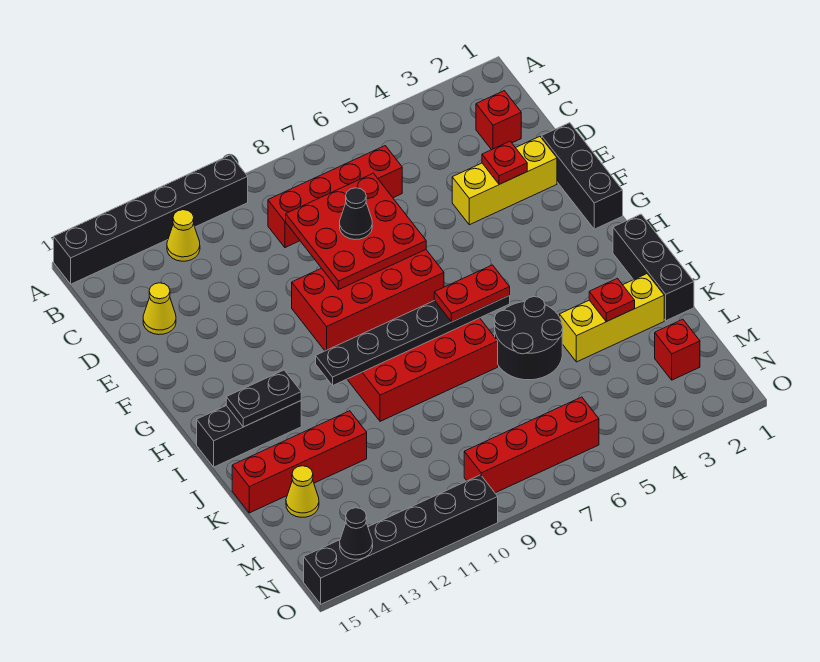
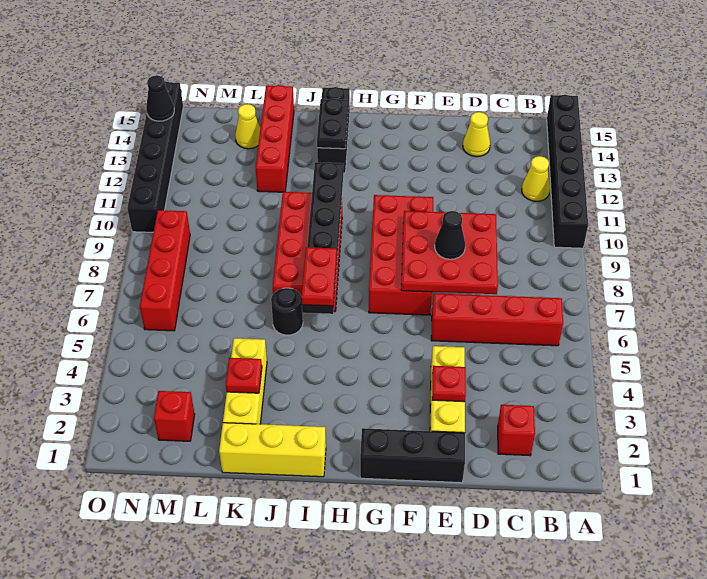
red 1x4 brick [268,146,402,248] -> red 1x4 brick turned to [431,293,563,346]
black 1x3 brick [613,214,694,321] -> yellow 1x3 brick [219,423,326,477]
black 2x2 round brick [494,297,563,380] -> black 1x1 round brick [271,288,303,335]

